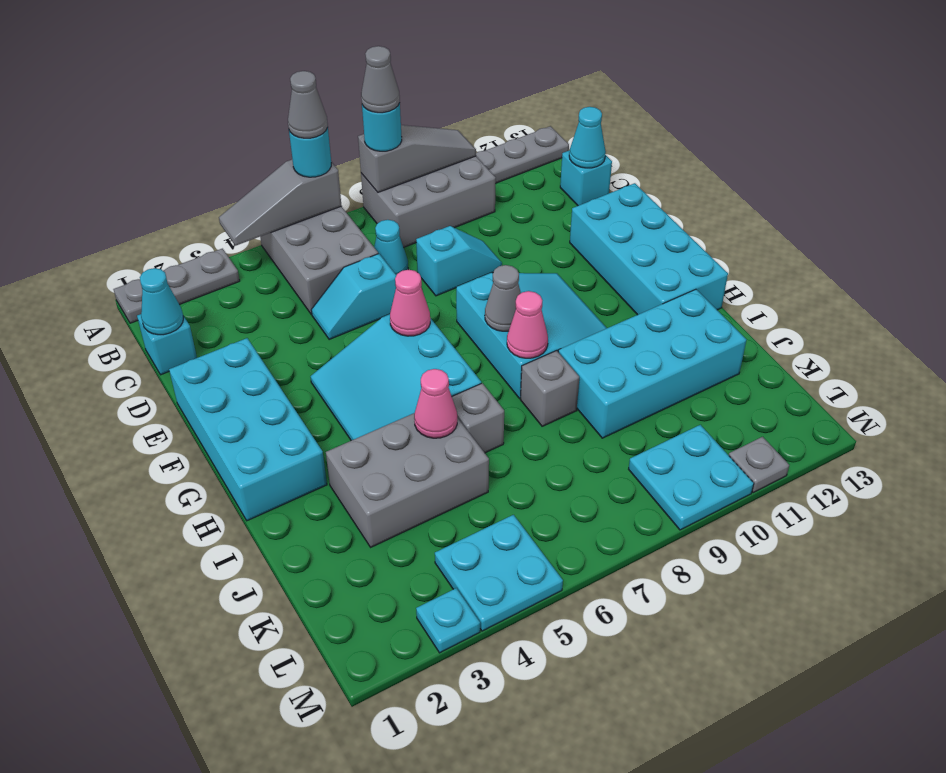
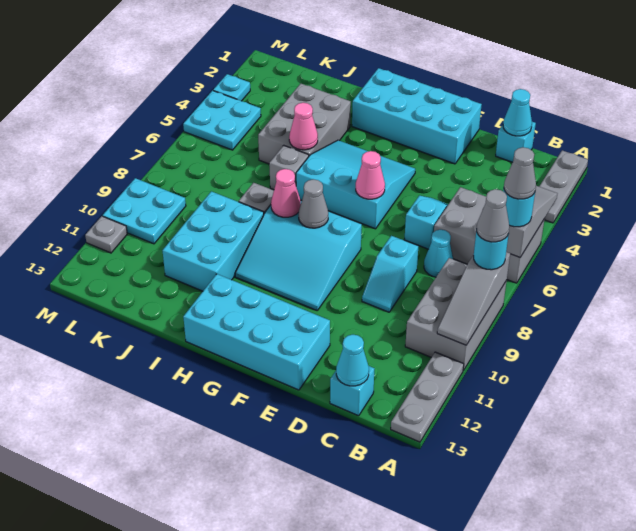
cyan 2x4 brick [558,289,747,438] -> cyan 2x3 brick [162,191,264,291]

